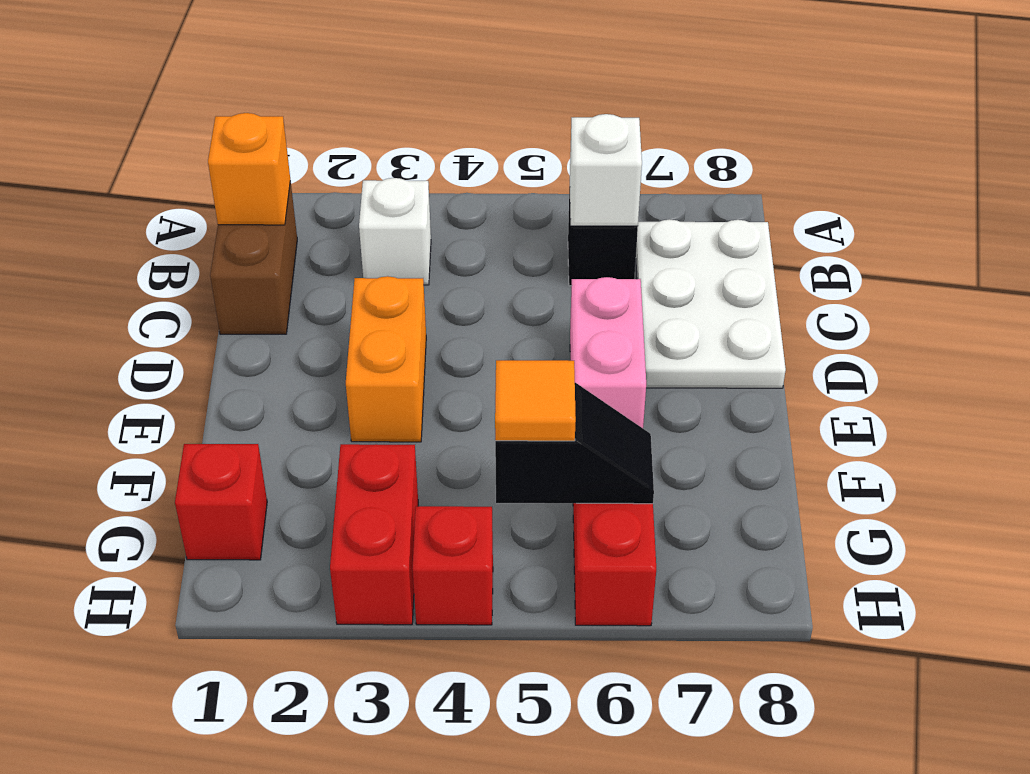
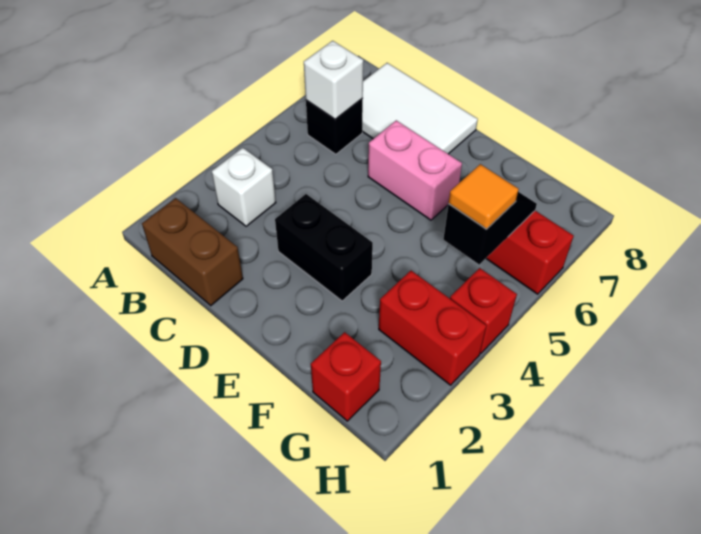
orange 1x1 brick [208,113,290,225] -> none
white 2x3 plate [636,219,786,388] -> white 2x3 tile [362,63,478,154]
orange 1x2 brick [346,276,426,442] -> black 1x2 brick [275,194,373,301]

